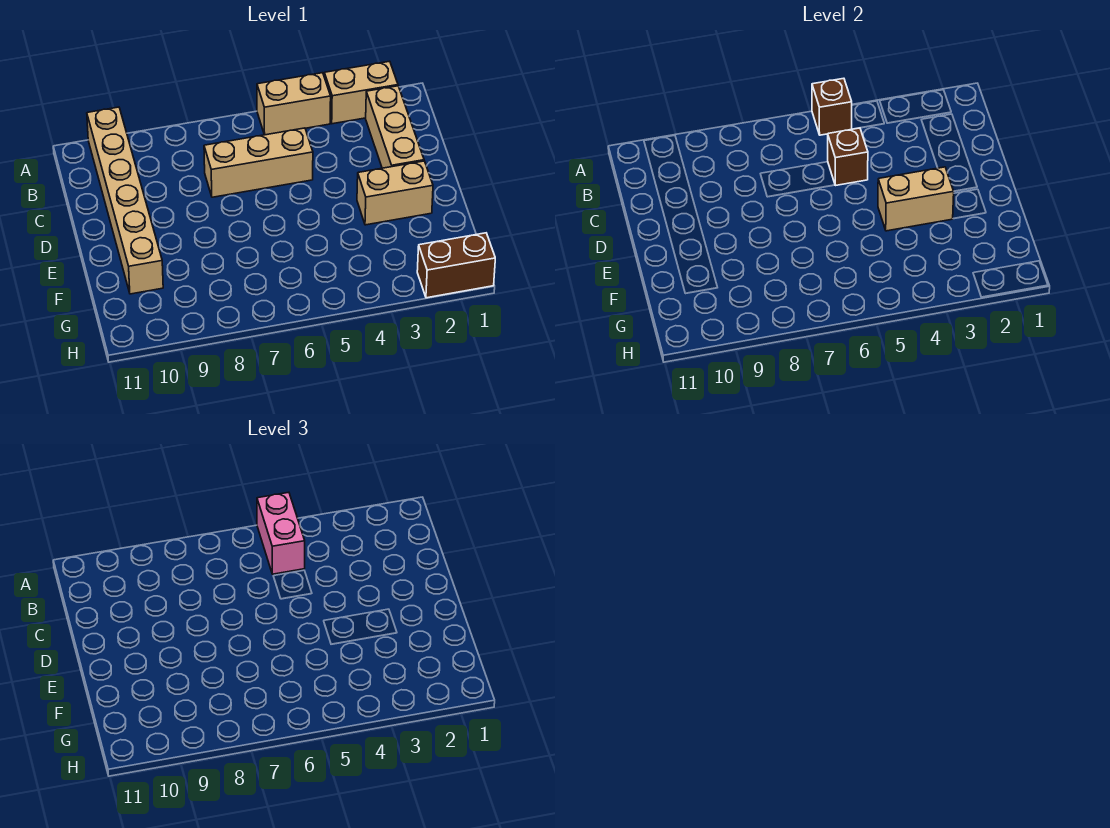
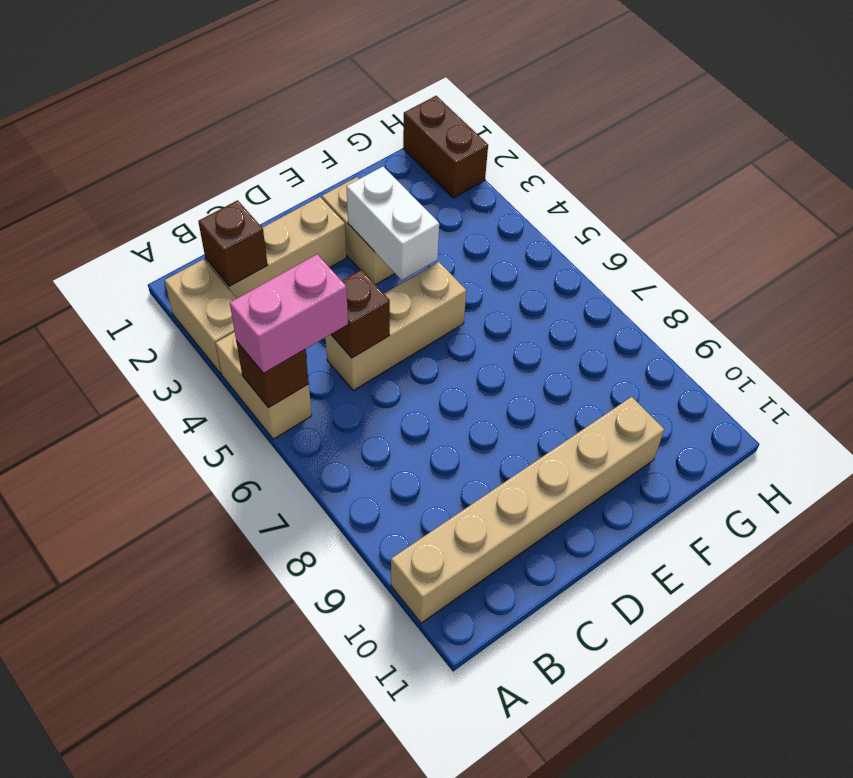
none -> brown 1x1 brick [198,200,268,286]
tan 1x3 brick [204,128,313,197] -> tan 1x3 brick turned to [326,262,466,391]
tan 1x2 brick [878,167,954,231] -> white 1x2 brick [347,167,439,280]

